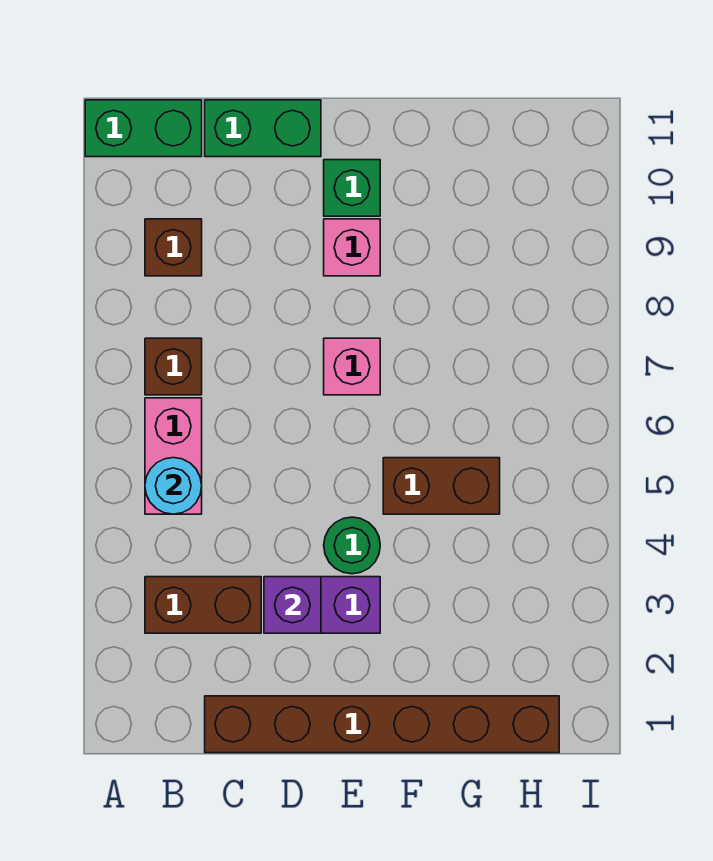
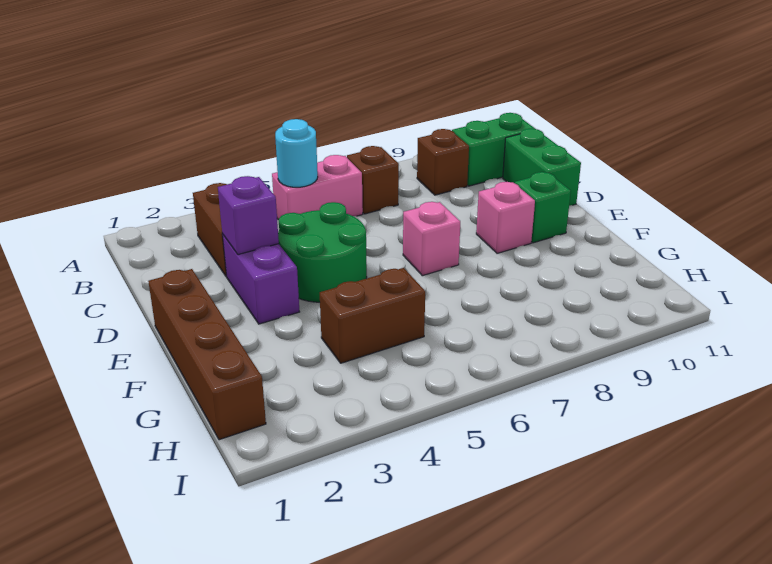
green 1x2 brick [85,100,202,157] -> green 1x2 brick turned to [452,113,535,186]
brown 1x6 brick [205,696,559,753] -> brown 1x4 brick [148,269,266,440]
green 1x1 round brick [324,517,380,574] -> green 2x2 round brick [278,202,367,302]
brown 1x2 brick [383,458,500,514] -> brown 1x2 brick turned to [320,268,425,363]

